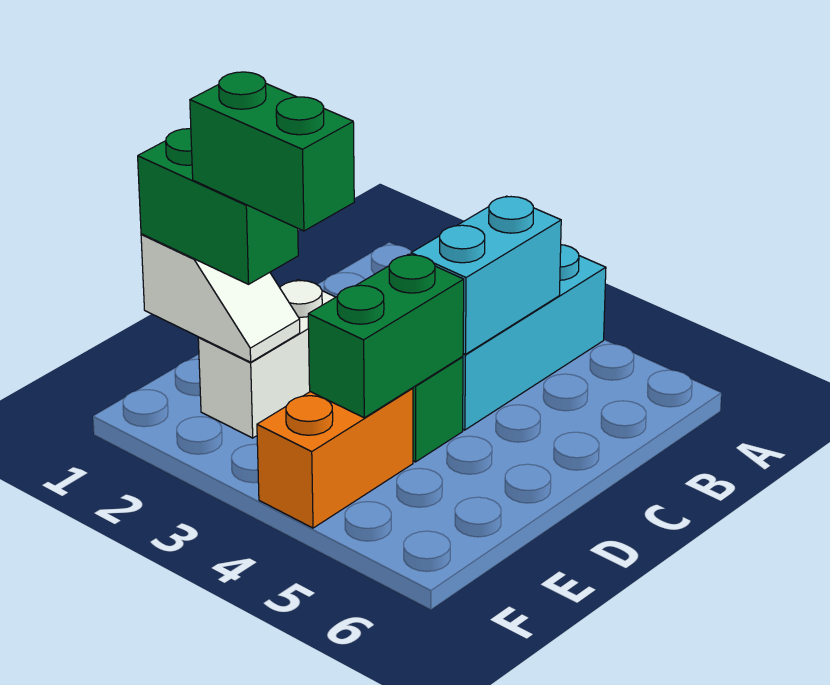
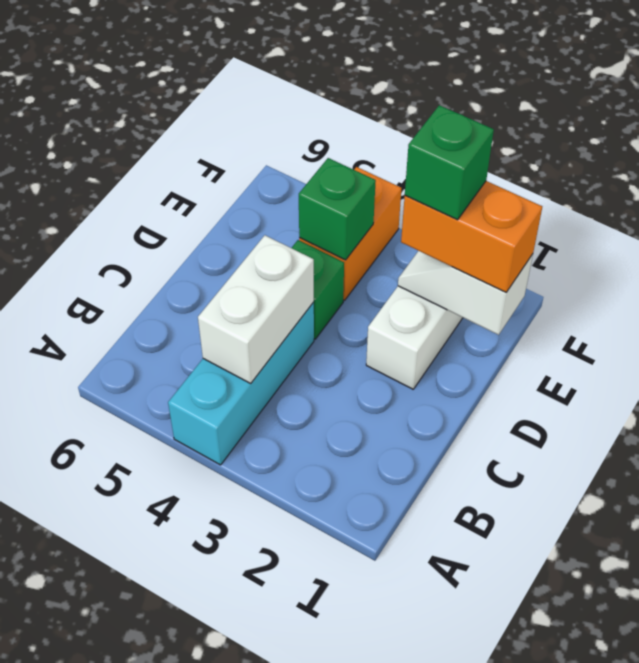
cyan 1x2 brick [411,196,561,354] -> white 1x2 brick [198,235,314,383]
green 1x2 brick [308,254,464,418] -> green 1x1 brick [299,158,376,260]
green 1x2 brick [138,129,298,284] -> orange 1x2 brick [401,181,542,292]
green 1x2 brick [190,72,354,231] -> green 1x1 brick [405,105,494,220]

